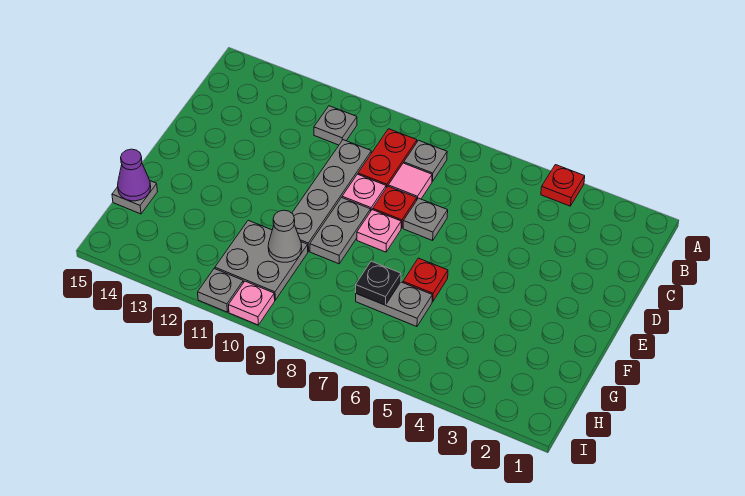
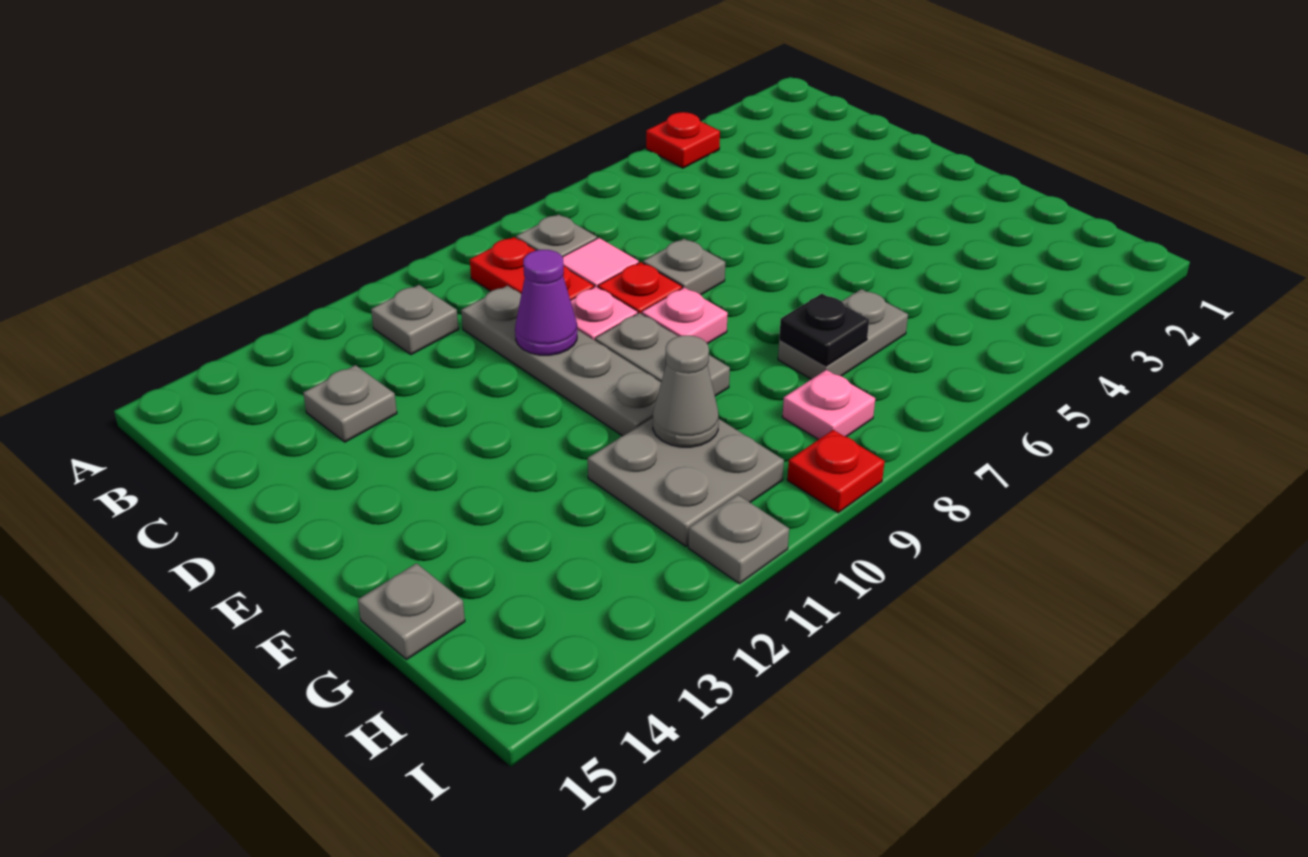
none -> grey 1x1 plate [303,365,397,442]
red 1x1 plate [403,258,448,302] -> red 1x1 plate moved to [787,430,885,513]
purple 1x1 cone [118,149,151,201] -> purple 1x1 cone moved to [515,250,577,355]
pink 1x1 plate [228,281,275,325] -> pink 1x1 plate moved to [782,370,875,440]

